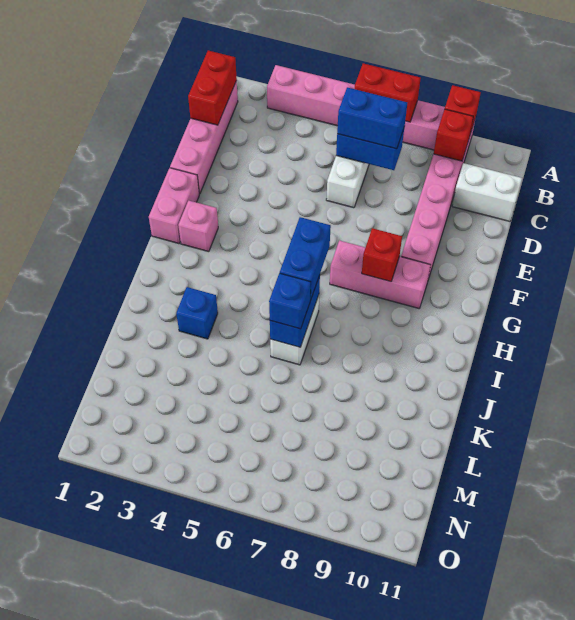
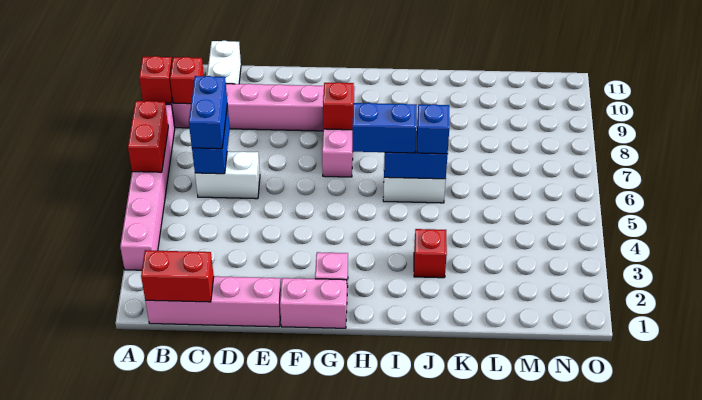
blue 1x1 brick [176,287,218,339] -> red 1x1 brick [414,229,447,278]

